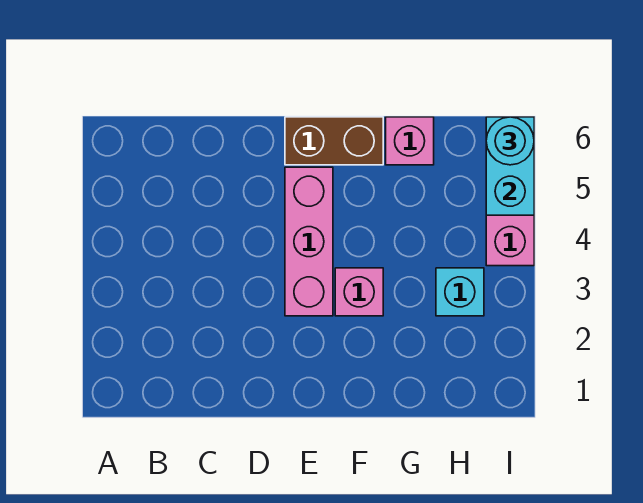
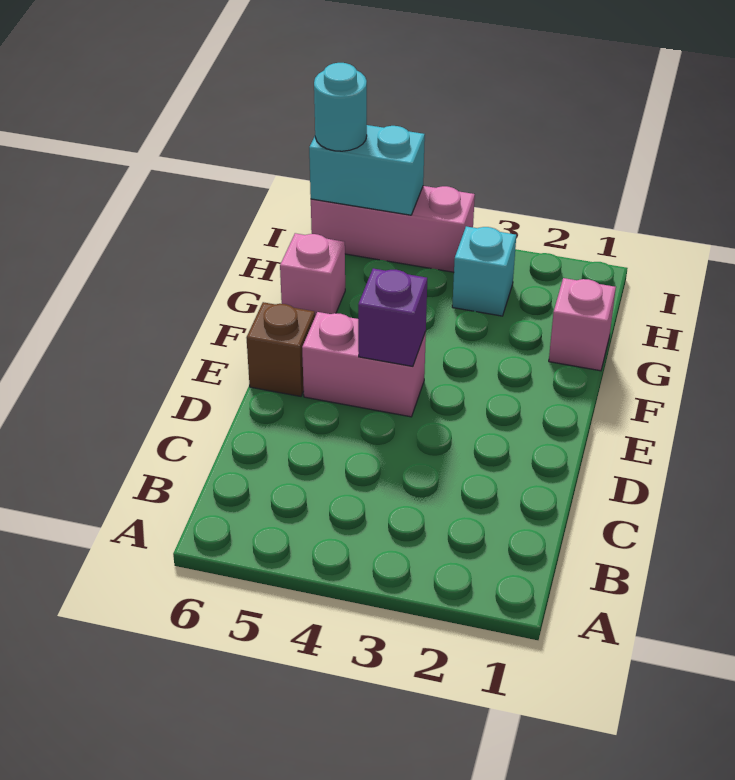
pink 1x3 brick [285,167,333,316] -> pink 1x2 brick [302,312,426,417]
none -> purple 1x1 brick [358,269,427,366]
brown 1x2 brick [285,117,383,165] -> brown 1x1 brick [246,302,315,396]
pink 1x1 brick [335,268,383,316] -> pink 1x1 brick moved to [549,278,616,371]

